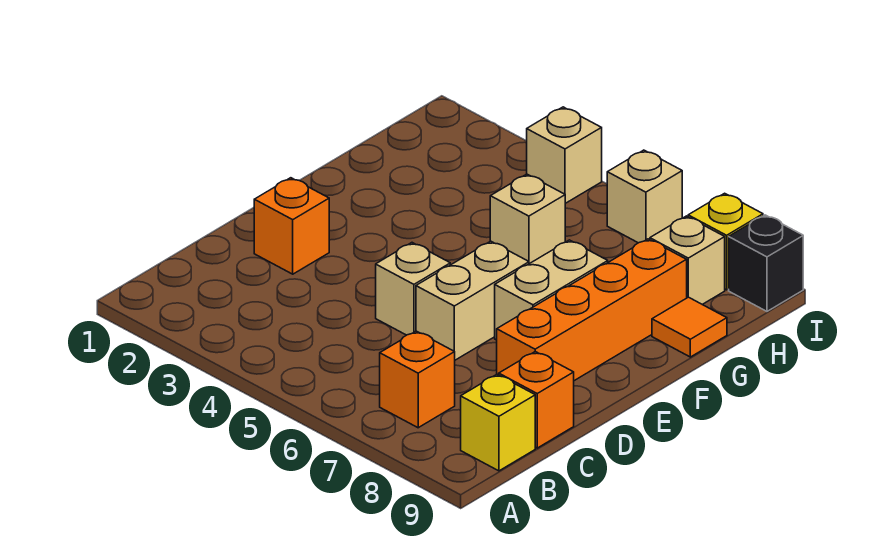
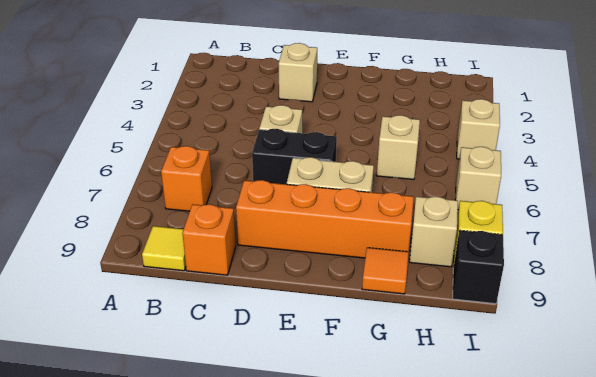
yellow 1x1 brick [461,375,535,471] -> yellow 1x1 tile [142,226,186,271]
orange 1x1 brick [254,178,329,274] -> tan 1x1 brick [279,43,317,102]
tan 1x2 brick [416,241,529,360] -> black 1x2 brick [252,129,337,184]

